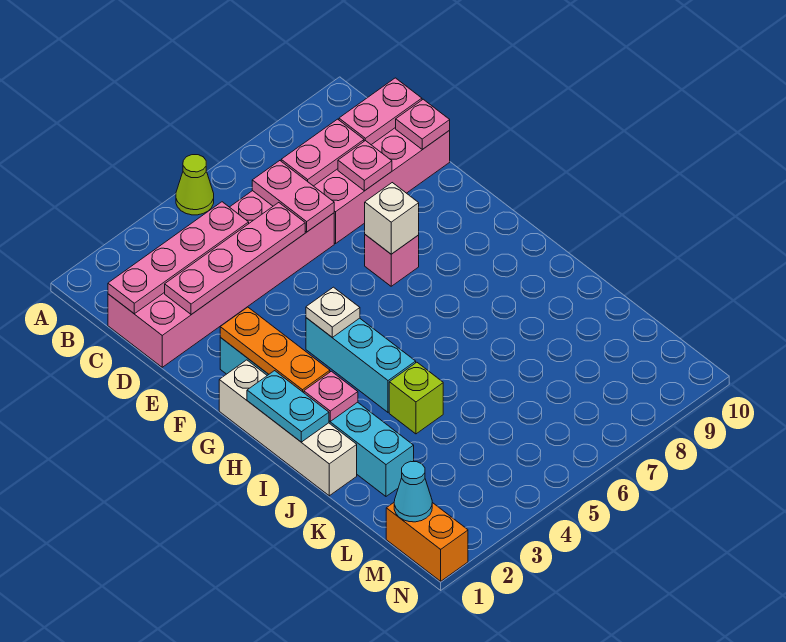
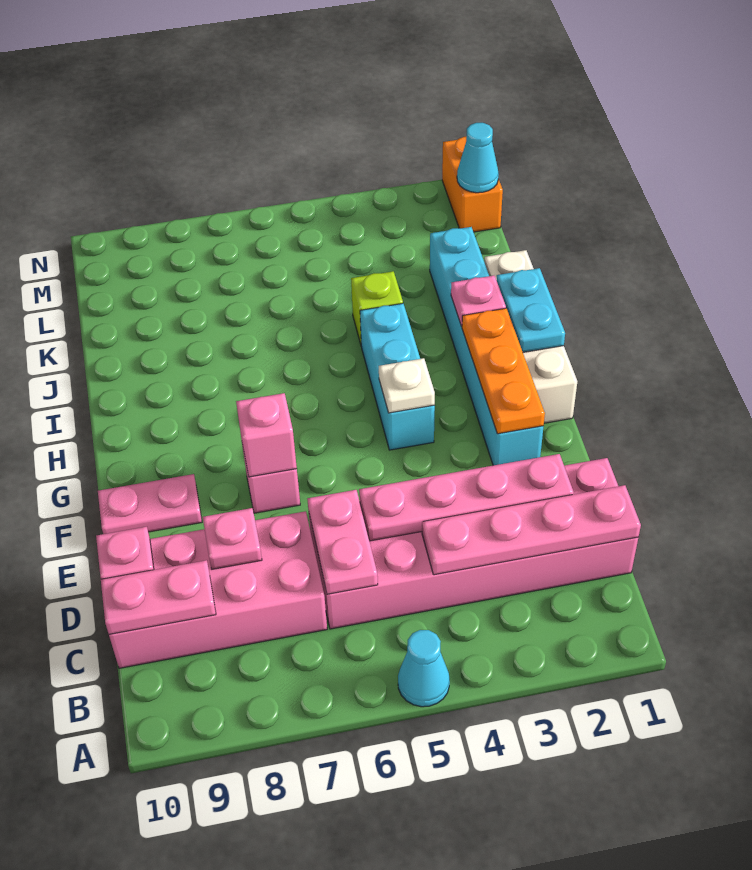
lime 1x1 cone [176,155,214,215] -> cyan 1x1 cone [398,630,450,707]
pink 1x2 plate [281,119,364,186] -> pink 1x2 plate moved to [98,474,202,534]
white 1x1 brick [365,183,419,254] -> pink 1x1 brick [236,393,297,477]

